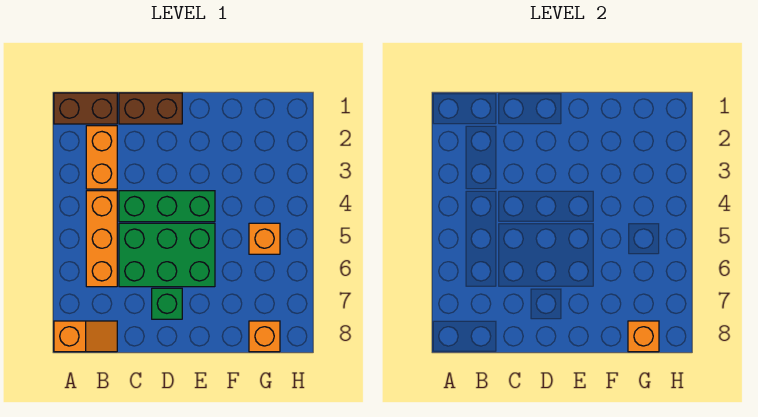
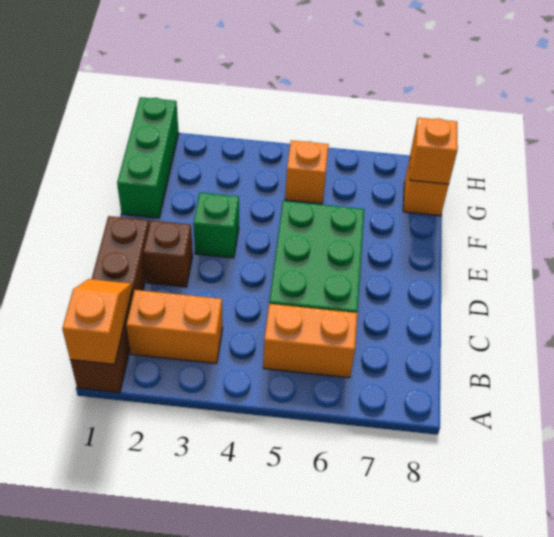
orange 1x2 slope [54,321,117,352] -> orange 1x2 slope moved to [62,279,132,364]
orange 1x3 brick [86,191,117,287] -> orange 1x2 brick [263,304,357,378]
green 1x3 brick [119,191,215,222] -> green 1x3 brick moved to [117,97,179,218]
none -> brown 1x1 brick [143,221,193,287]
green 1x1 brick [152,288,182,319] -> green 1x1 brick moved to [193,193,239,258]

